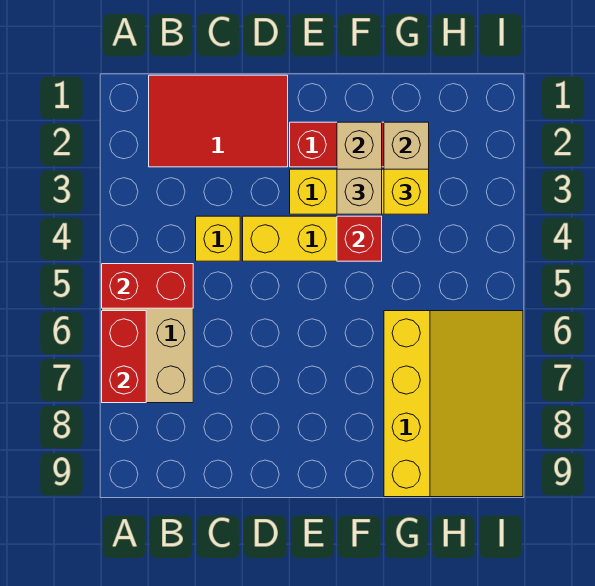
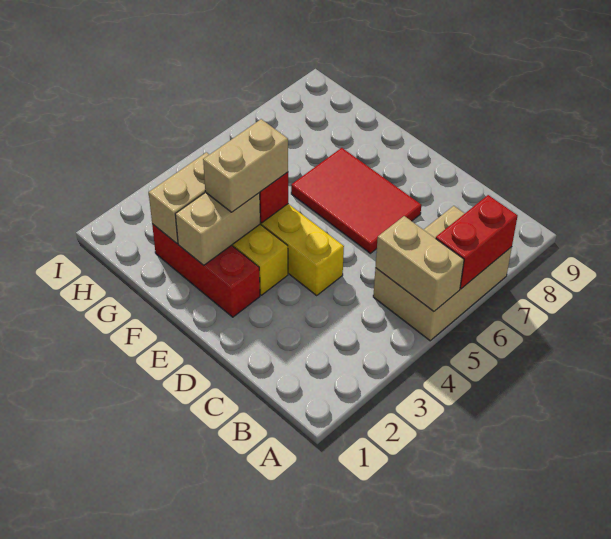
red 1x2 brick [102,264,193,308] -> tan 1x2 brick [376,216,464,311]
red 2x3 tile [149,75,288,167] -> red 2x3 tile moved to [291,148,421,253]
yellow 1x1 brick [196,216,240,261] -> none
tan 1x1 brick [337,169,382,214] -> tan 1x2 brick [203,119,288,212]
yellow 1x1 brick [384,169,429,214] -> none
yellow 3x4 slope [384,311,523,497] -> none

